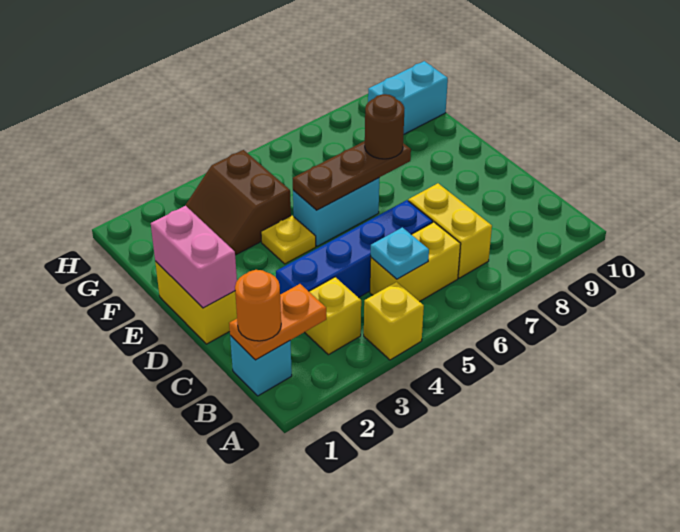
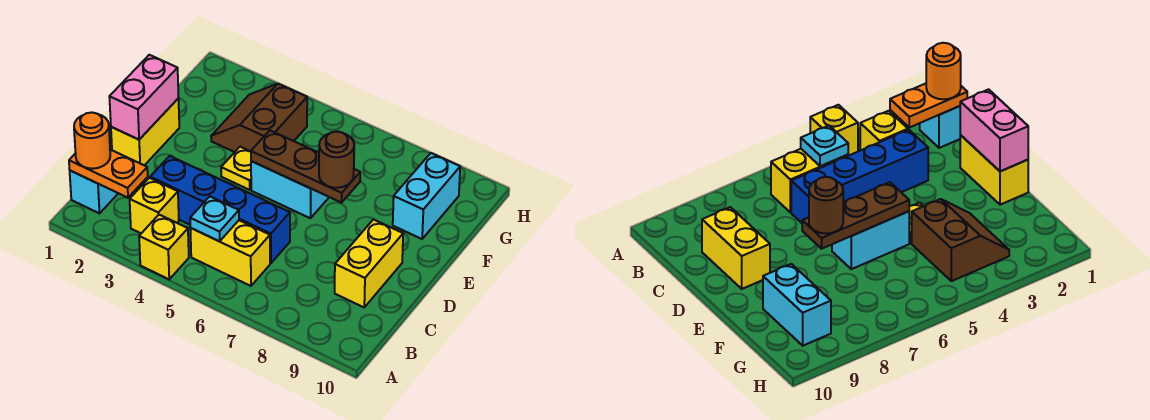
yellow 1x2 brick [408,183,492,278] -> yellow 1x2 brick moved to [335,219,403,307]
cyan 1x2 brick [368,61,448,134] -> cyan 1x2 brick turned to [393,153,460,239]

